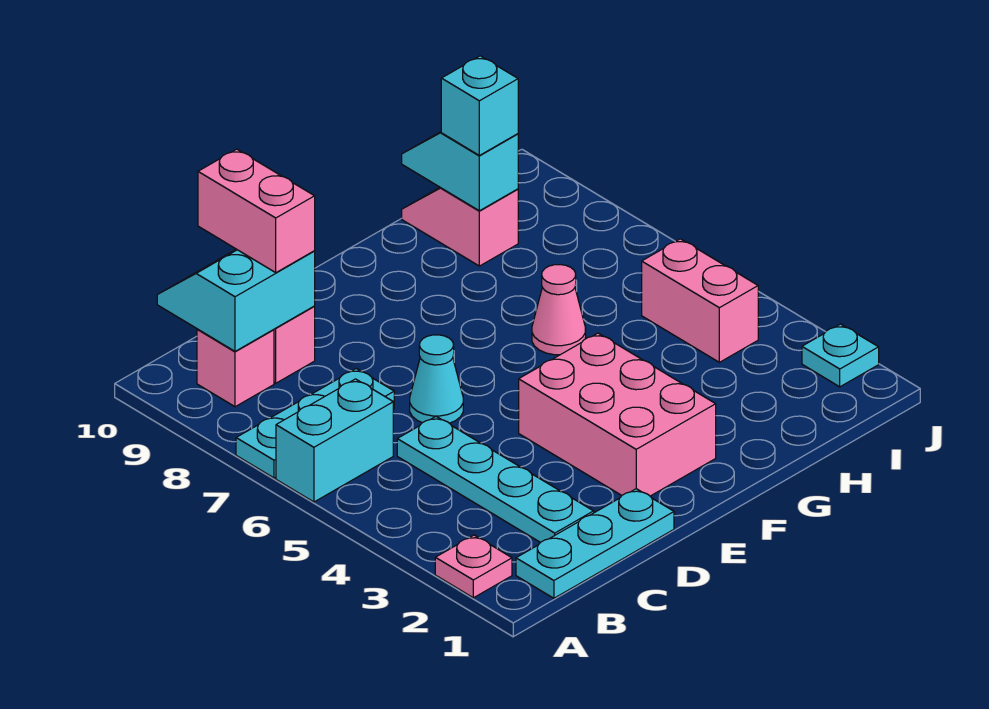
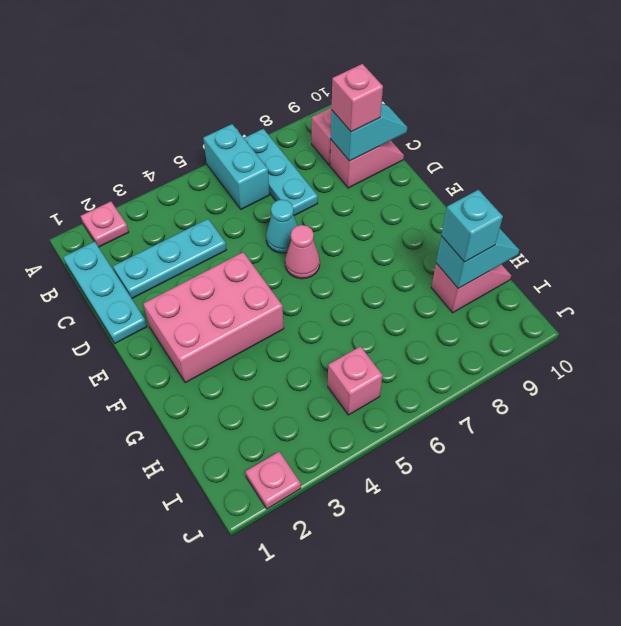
cyan 2x2 slope [157,249,315,351] -> cyan 1x2 slope [331,104,407,161]
cyan 1x4 plate [397,417,594,542] -> cyan 1x3 plate [113,219,226,298]
pink 1x2 brick [198,149,315,273] -> pink 1x1 brick [332,64,383,132]
pink 1x1 cone [532,265,586,355] -> pink 1x1 cone moved to [285,225,320,279]
pink 1x2 brick [642,239,758,362] -> pink 1x1 brick [328,346,382,415]
cyan 1x1 plate [802,324,879,387] -> pink 1x1 plate [246,452,301,509]

